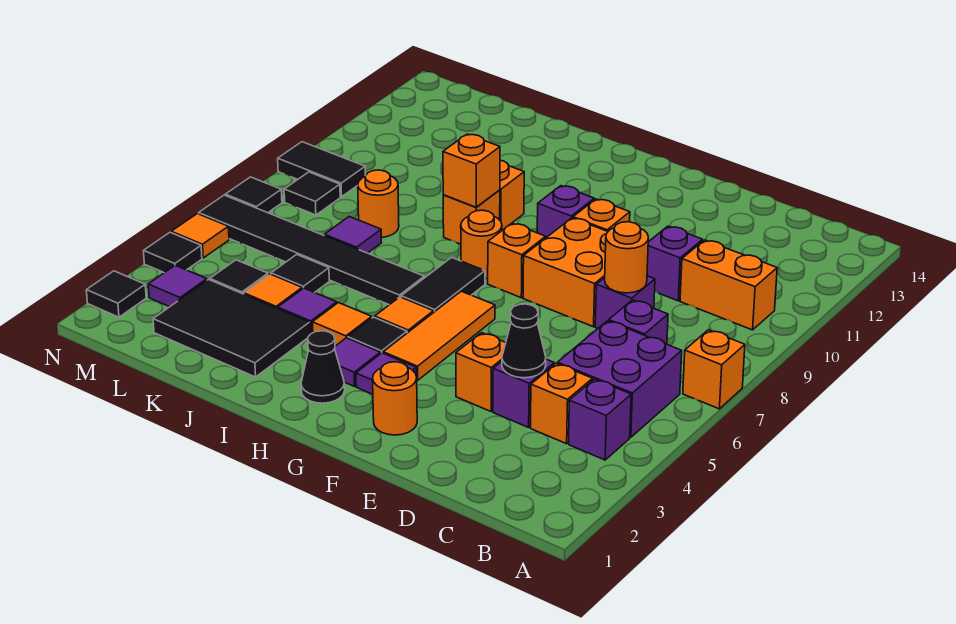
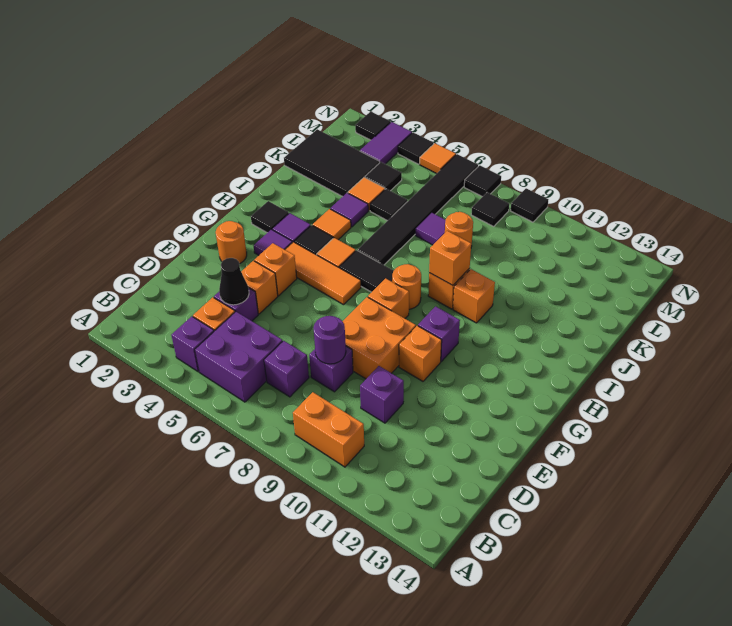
orange 1x1 brick [683,330,745,409] -> orange 1x1 brick moved to [254,243,297,296]
orange 1x2 brick [680,240,777,330] -> orange 1x2 brick turned to [293,392,364,467]
orange 1x1 round brick [605,222,648,293] -> purple 1x1 round brick [313,316,346,364]
black 1x1 cone [301,331,345,403] -> black 1x1 tile [251,201,289,233]
black 2x3 tile [153,280,310,377] -> black 2x3 tile turned to [284,129,380,197]
purple 1x1 tile [148,265,207,307] -> purple 1x2 tile [360,122,412,164]
black 1x2 tile [278,142,365,197] -> black 1x1 tile [511,188,548,222]

